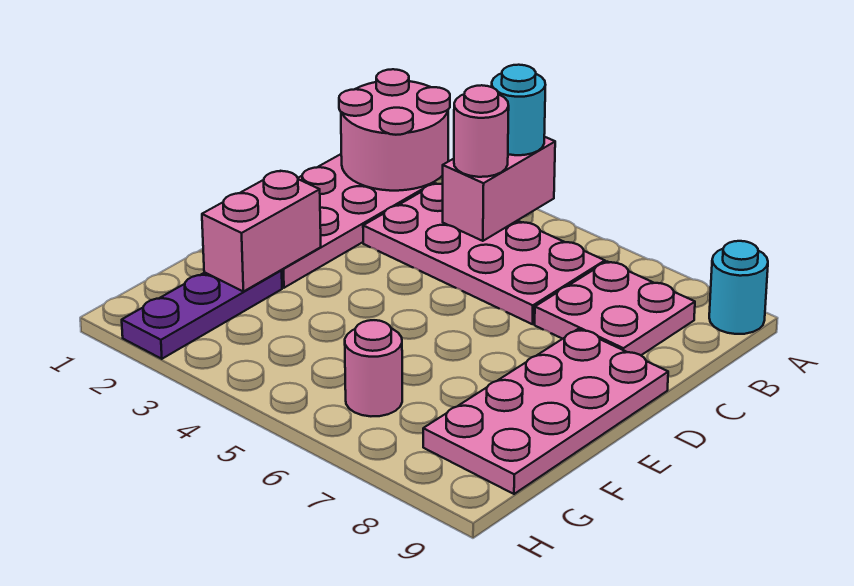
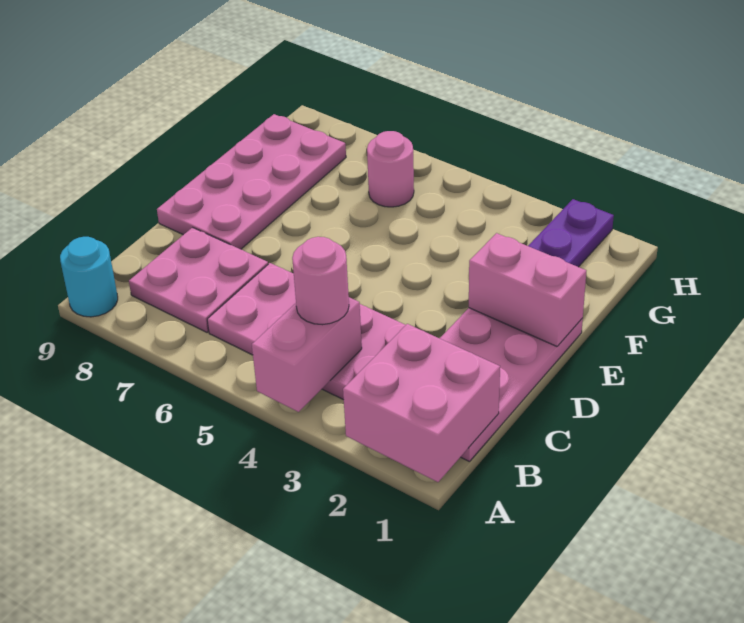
pink 2x2 round brick [339,69,450,191] -> pink 2x2 brick [343,324,500,482]
cyan 1x1 round brick [492,65,545,155] -> none
pink 1x2 brick [202,171,321,292] -> pink 1x2 brick turned to [469,233,586,346]

